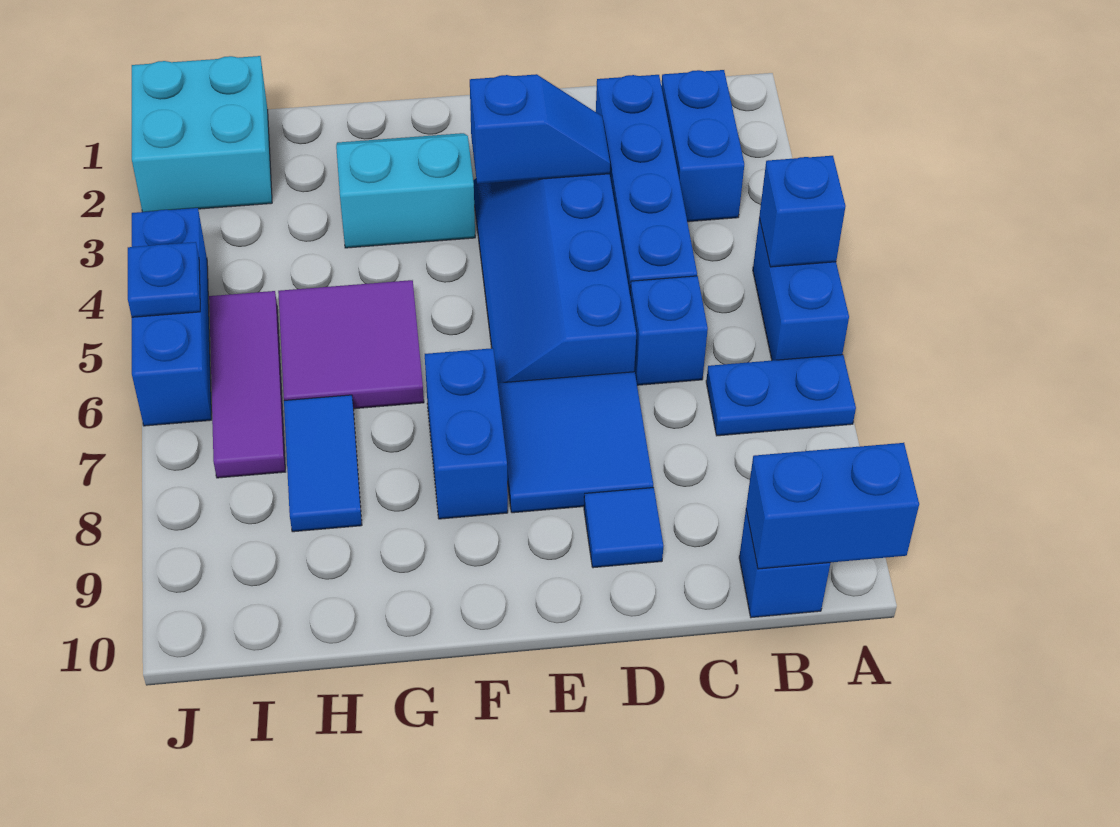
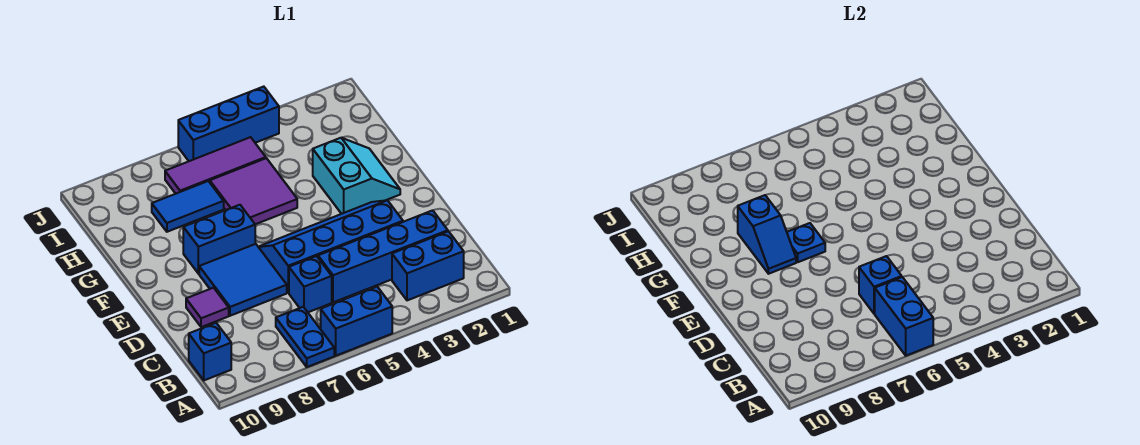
blue 1x1 brick [759,156,846,267] -> blue 1x1 brick moved to [859,256,902,314]
blue 1x2 brick [746,443,919,569] -> blue 1x2 brick moved to [875,277,933,356]
blue 1x2 slope [470,74,610,184] -> blue 1x2 slope moved to [738,195,796,274]
blue 1x1 tile [584,488,663,568] -> purple 1x1 tile [186,288,229,327]
cyan 2x2 brick [132,56,272,212] -> none
blue 1x1 plate [128,242,200,317] -> blue 1x1 plate moved to [787,223,825,262]

